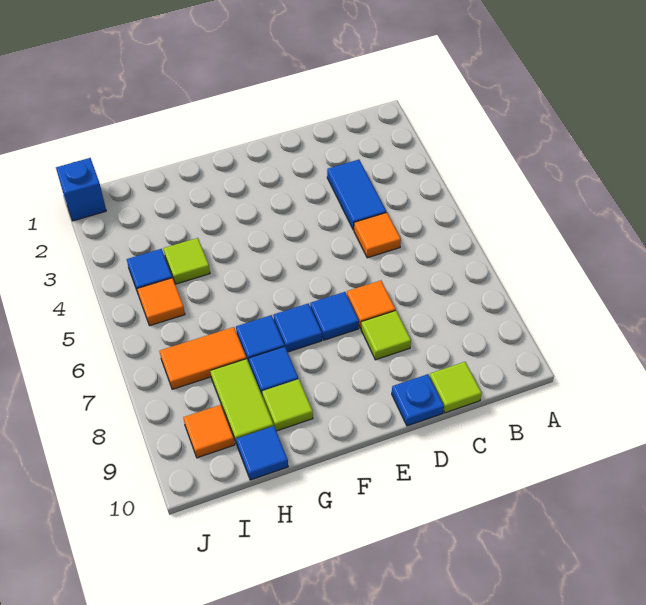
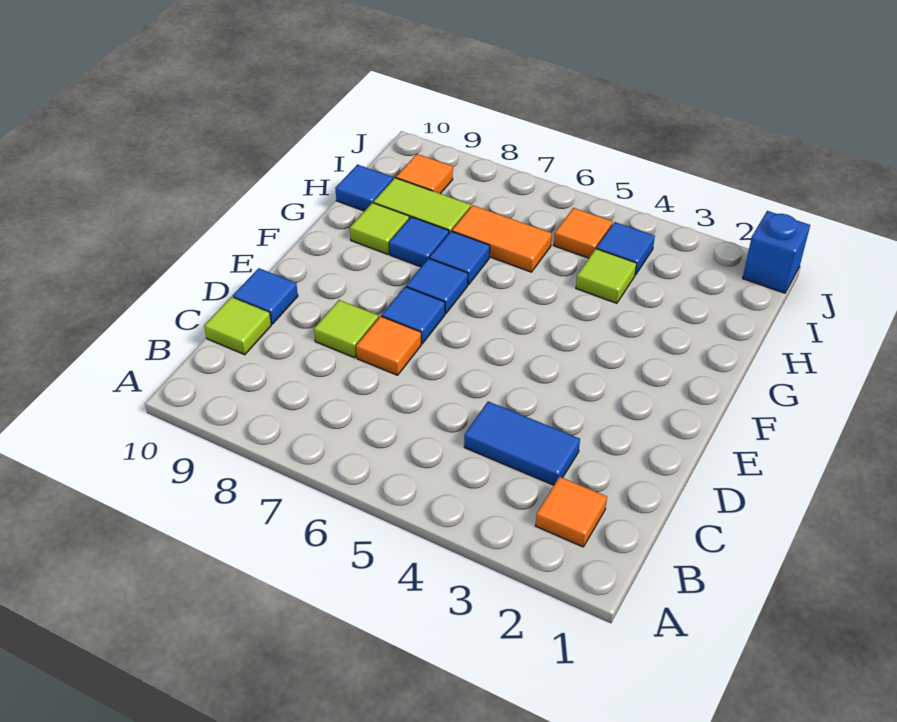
orange 1x1 tile [354,212,401,258] -> orange 1x1 tile moved to [536,477,607,547]
blue 1x1 plate [392,374,444,426] -> blue 1x1 tile [233,268,298,324]
orange 1x2 tile [160,327,246,389] -> orange 1x2 tile turned to [452,205,552,272]

